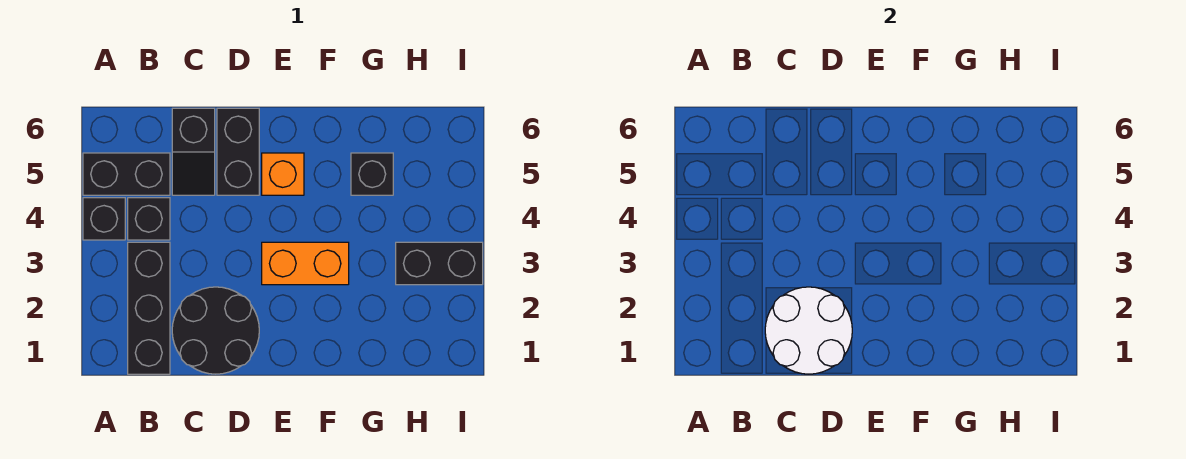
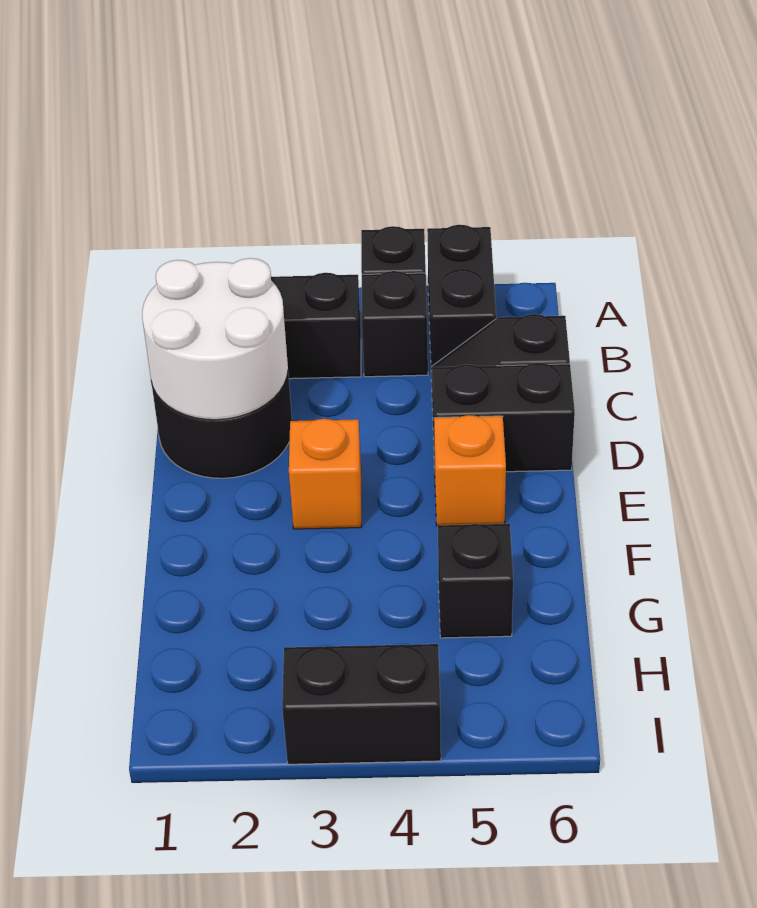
orange 1x2 brick [262,242,349,285] -> orange 1x1 brick [289,419,361,529]
black 1x2 brick [396,242,483,285] -> black 1x2 brick turned to [282,644,441,764]

